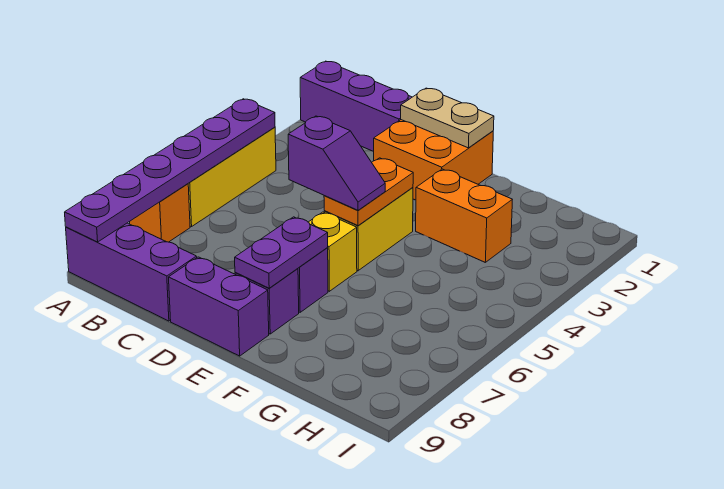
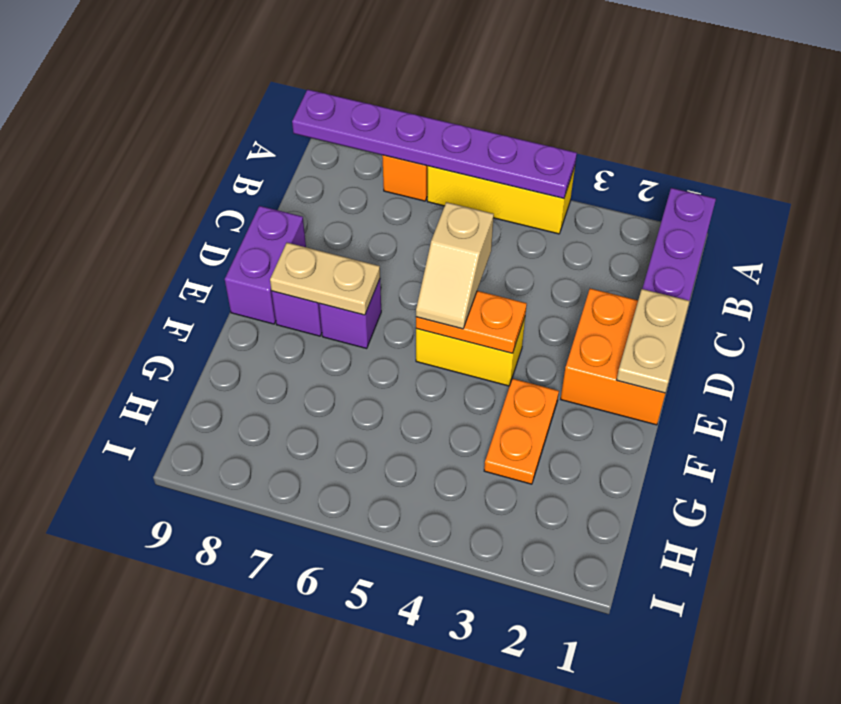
purple 1x3 brick [66,223,197,321] -> none
purple 1x2 slope [288,116,385,210] -> tan 1x2 slope [416,202,494,329]
yellow 1x1 brick [309,212,357,291] -> none
purple 1x2 plate [235,217,328,288] -> tan 1x2 plate [270,243,380,315]
orange 1x2 brick [416,169,512,262] -> orange 1x2 plate [484,379,559,484]

